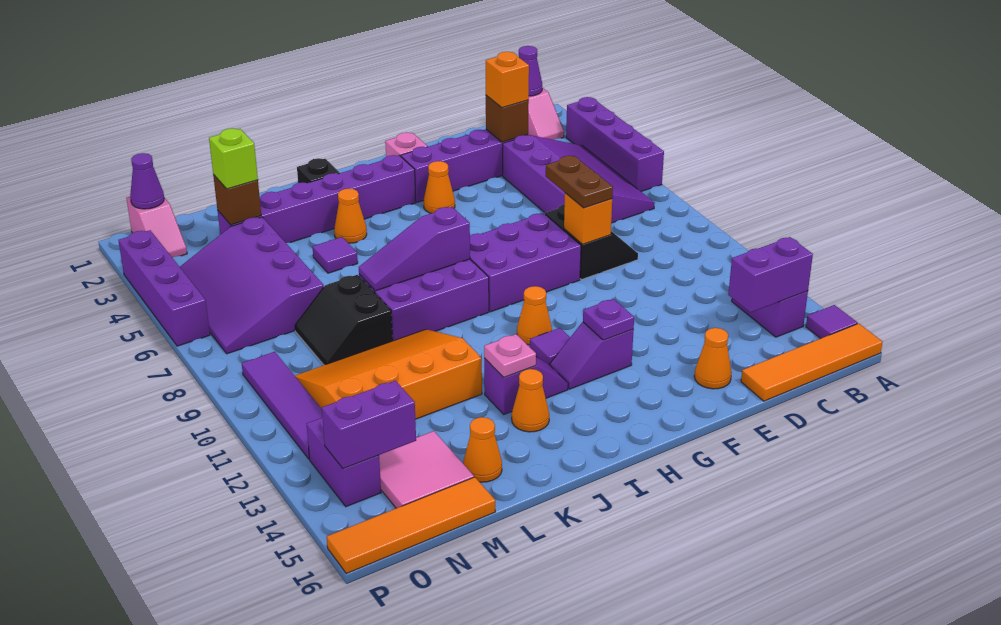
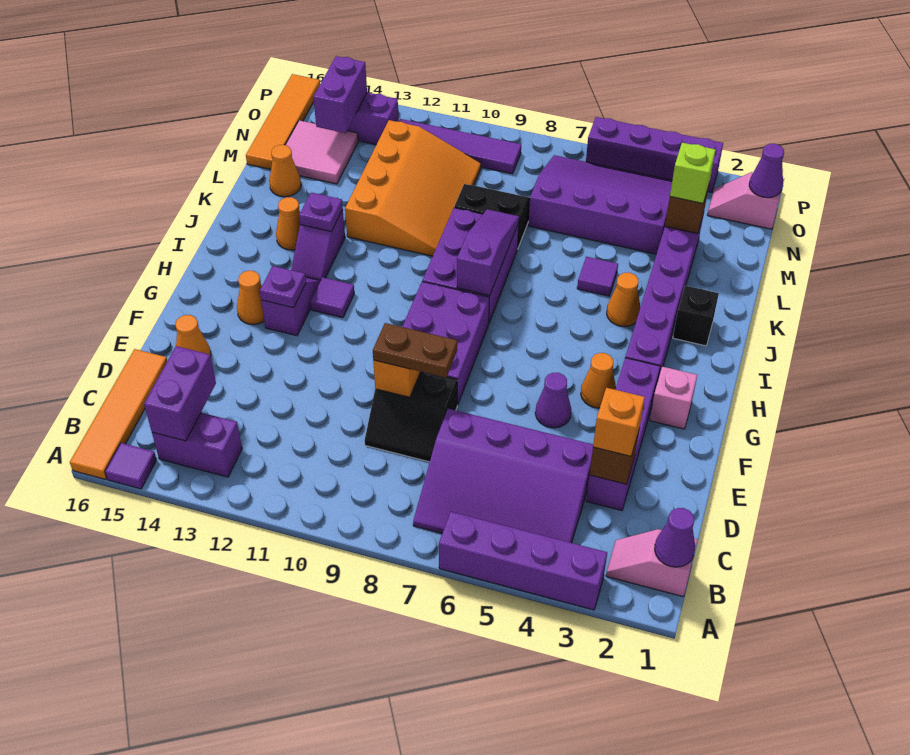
none -> purple 1x1 cone [535,373,571,428]
orange 1x1 cone [517,286,552,345] -> orange 1x1 cone moved to [237,271,264,325]
pink 1x1 plate [484,334,536,377] -> purple 1x1 plate [299,193,343,231]

